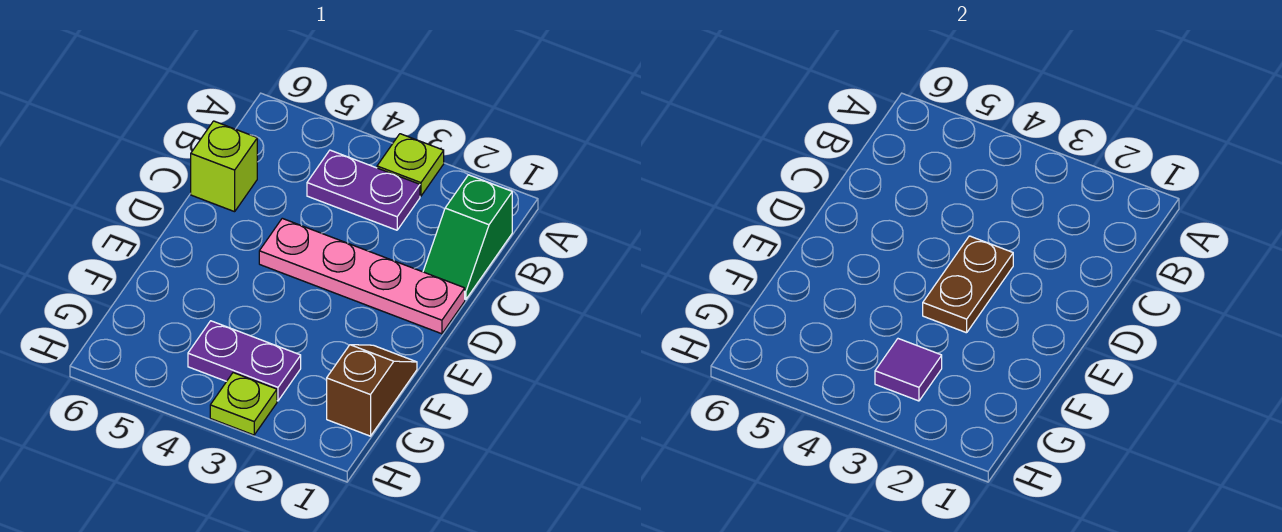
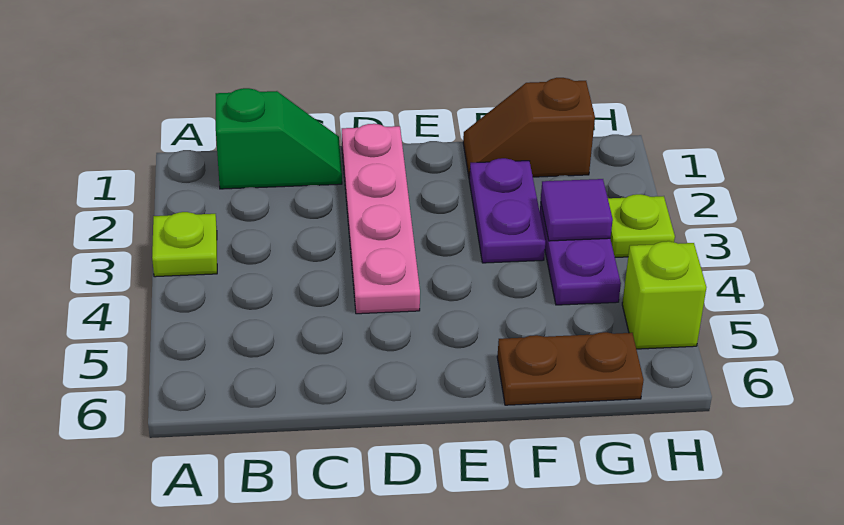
purple 1x2 plate [307,150,420,230] -> purple 1x2 plate moved to [469,158,545,263]
lime 1x1 brick [191,121,257,212] -> lime 1x1 brick moved to [622,241,706,349]
brown 1x2 plate [923,236,1013,333] -> brown 1x2 plate moved to [497,332,644,405]

